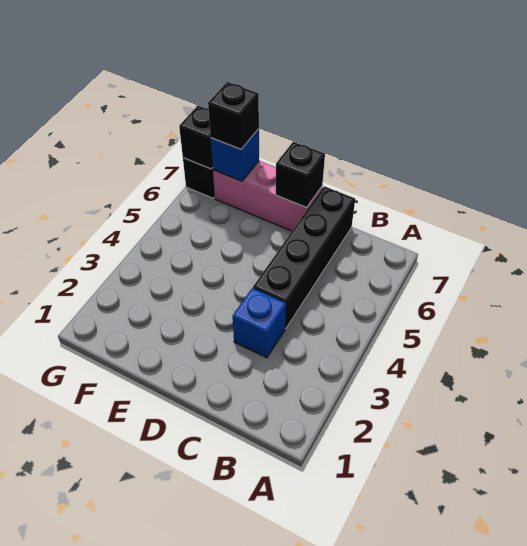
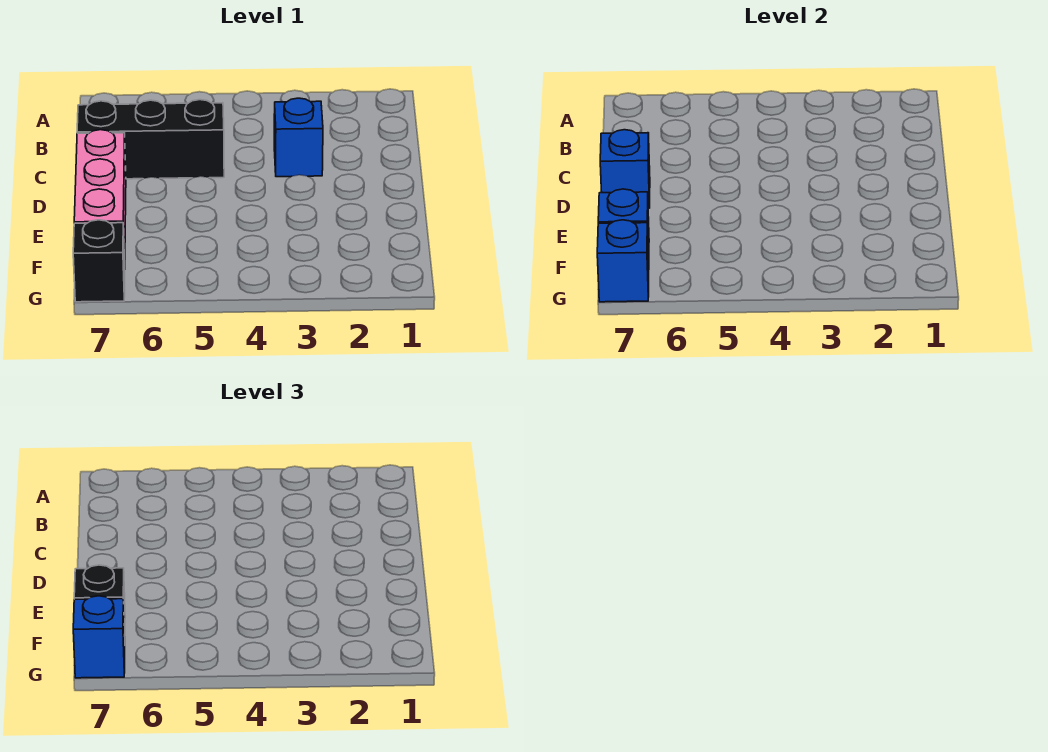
black 1x4 brick [253,186,355,329] -> black 1x3 brick [77,100,224,179]
black 1x1 brick [276,142,325,207] -> blue 1x1 brick [600,130,650,208]
black 1x1 brick [179,106,213,169] -> blue 1x1 brick [597,220,649,302]
none -> blue 1x1 brick [73,596,125,678]

